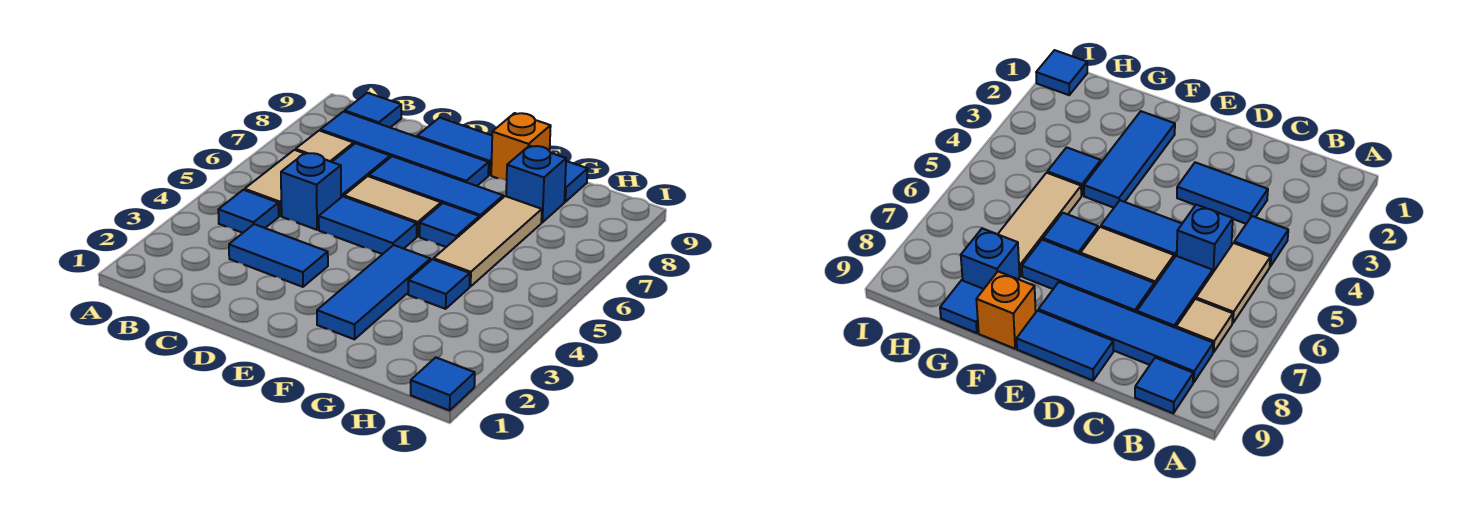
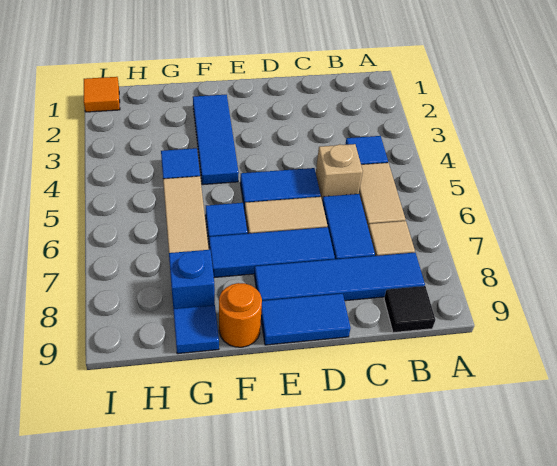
blue 1x1 tile [345,93,401,127] -> black 1x1 tile [384,286,436,333]
blue 1x2 tile [229,224,328,287] -> none
blue 1x1 brick [281,153,341,230] -> tan 1x1 brick [316,144,363,199]
orange 1x1 brick [491,113,551,180] -> orange 1x1 round brick [219,283,262,347]
blue 1x1 tile [411,357,475,410] -> orange 1x1 tile [84,77,120,112]

